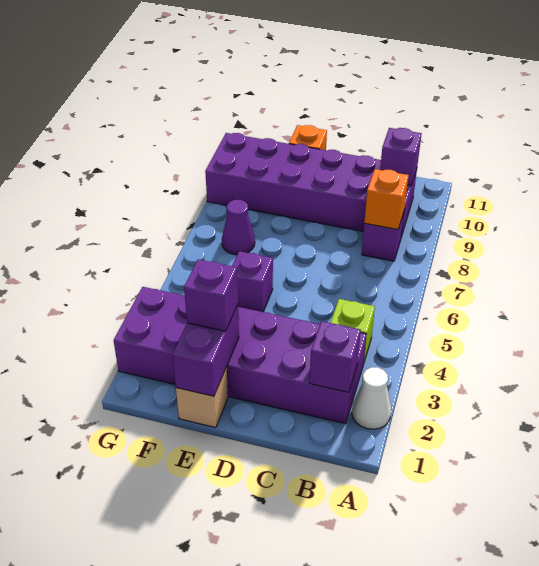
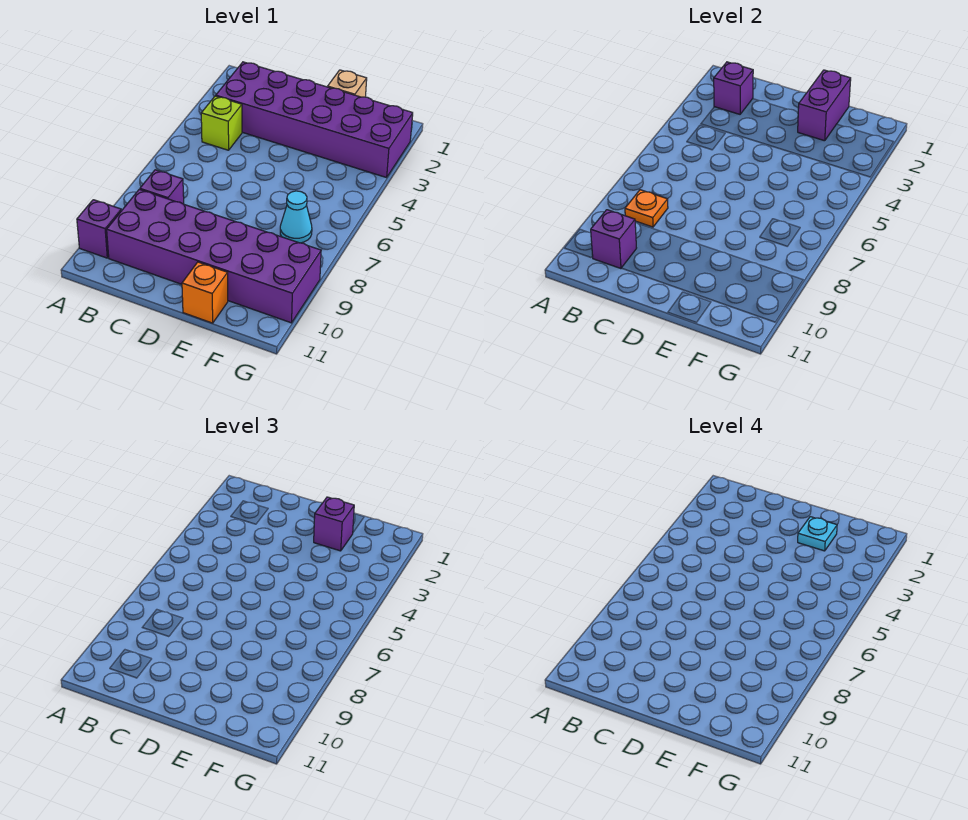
white 1x1 cone [352,367,391,429] -> none
orange 1x1 brick [364,169,409,230] -> orange 1x1 plate [625,190,668,227]
none -> cyan 1x1 plate [798,517,837,551]
purple 1x1 brick [232,251,273,312] -> purple 1x1 brick moved to [77,200,121,258]
purple 1x1 cone [222,200,255,255] -> cyan 1x1 cone [280,191,312,243]

